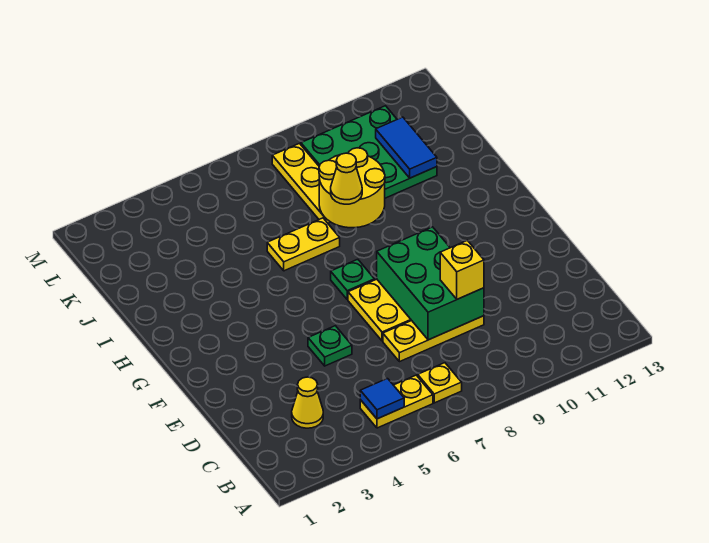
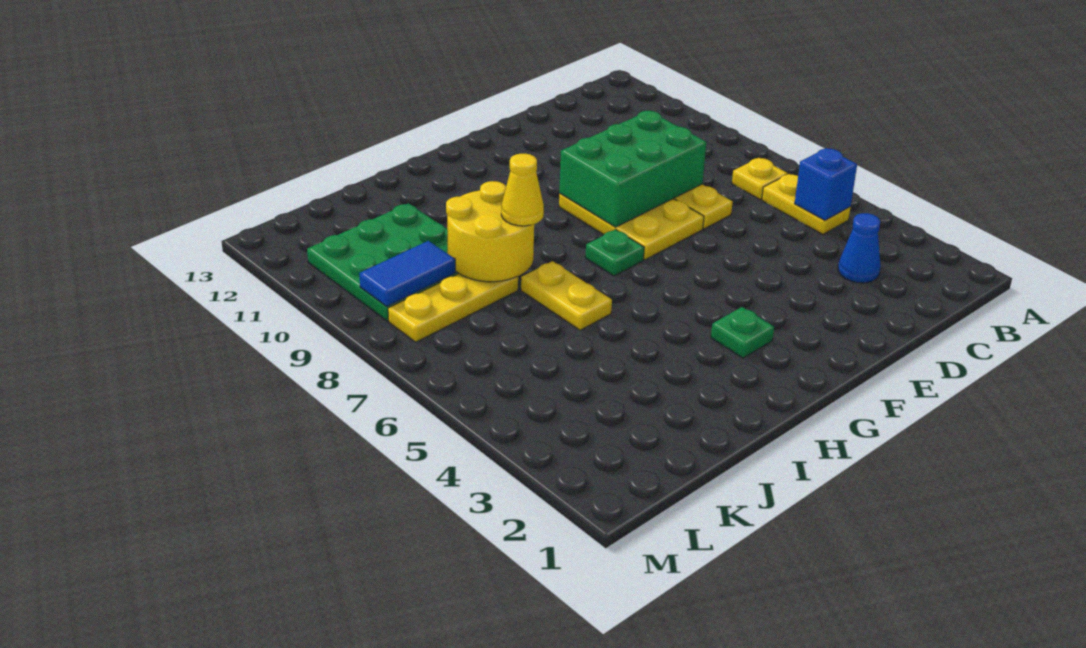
blue 1x1 tile [360,379,404,419] -> blue 1x1 brick [795,148,857,221]
yellow 1x1 cone [292,377,323,428] -> blue 1x1 cone [838,213,881,283]
yellow 1x1 brick [440,240,484,299] -> none
green 1x1 plate [308,326,352,366] -> green 1x1 plate moved to [711,307,774,358]
blue 1x2 tile [376,117,437,178] -> blue 1x2 tile moved to [359,241,455,306]

